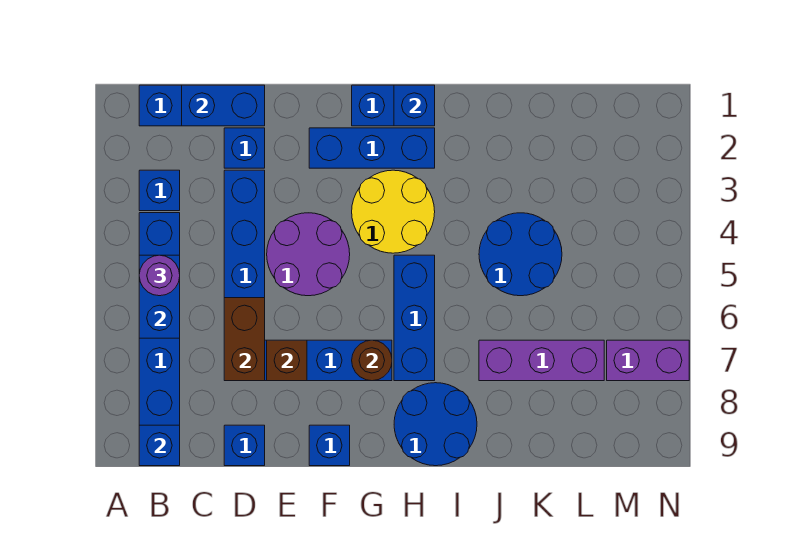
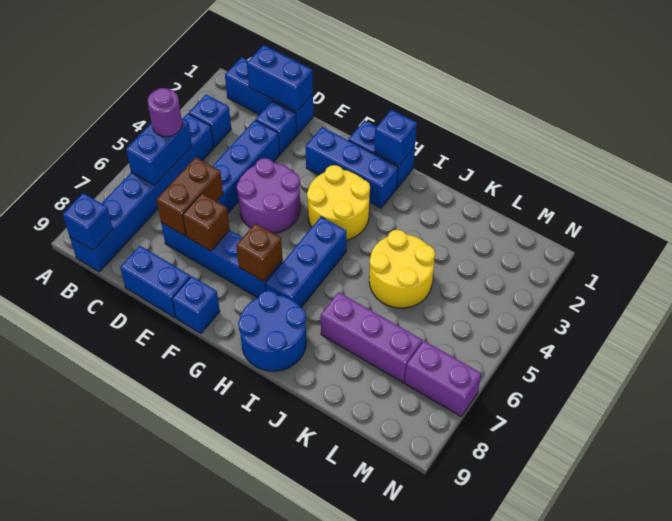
blue 1x1 brick [224,425,265,466] -> blue 1x2 brick [120,246,191,318]
brown 1x1 round brick [352,340,392,381] -> brown 1x1 brick [236,223,283,282]
blue 2x2 round brick [479,213,562,296] -> yellow 2x2 round brick [369,230,435,308]

